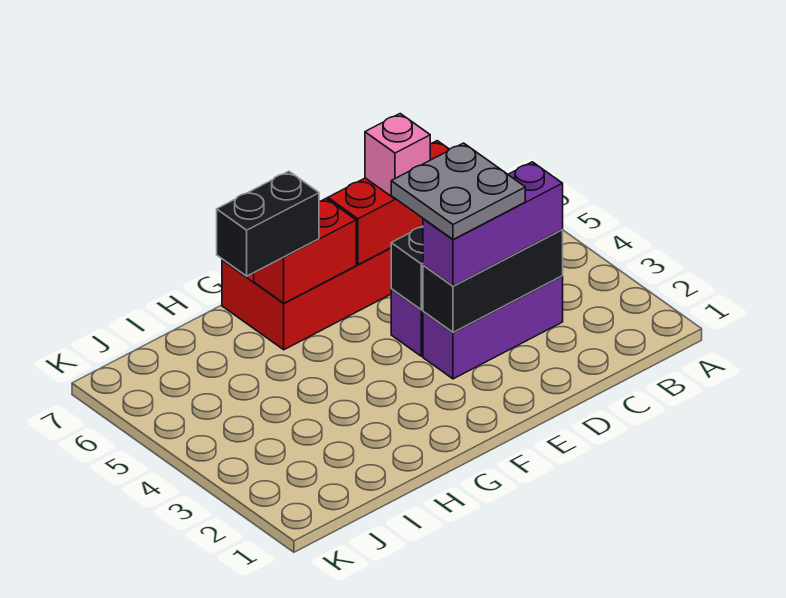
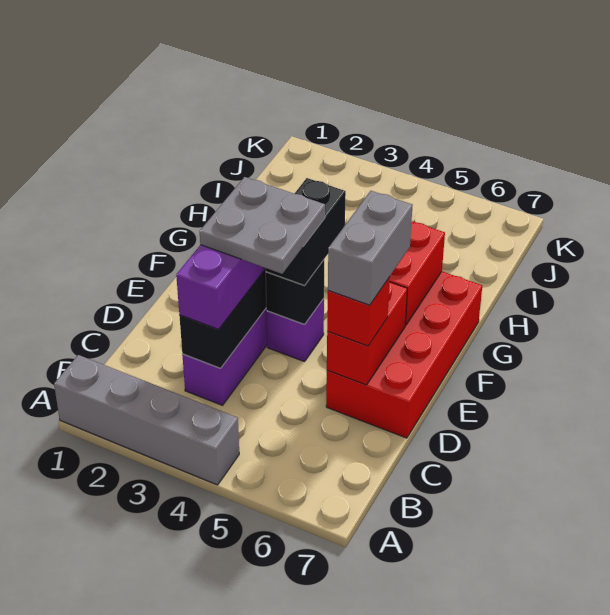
none -> grey 1x4 brick [54,355,239,485]
red 1x3 brick [328,141,449,265] -> red 1x2 brick [327,282,407,385]
pink 1x1 brick [365,114,430,199] -> red 1x1 brick [327,277,390,346]
none -> grey 1x2 brick [328,191,413,305]
black 1x2 brick [217,171,319,276] -> black 1x2 brick moved to [266,178,346,285]

